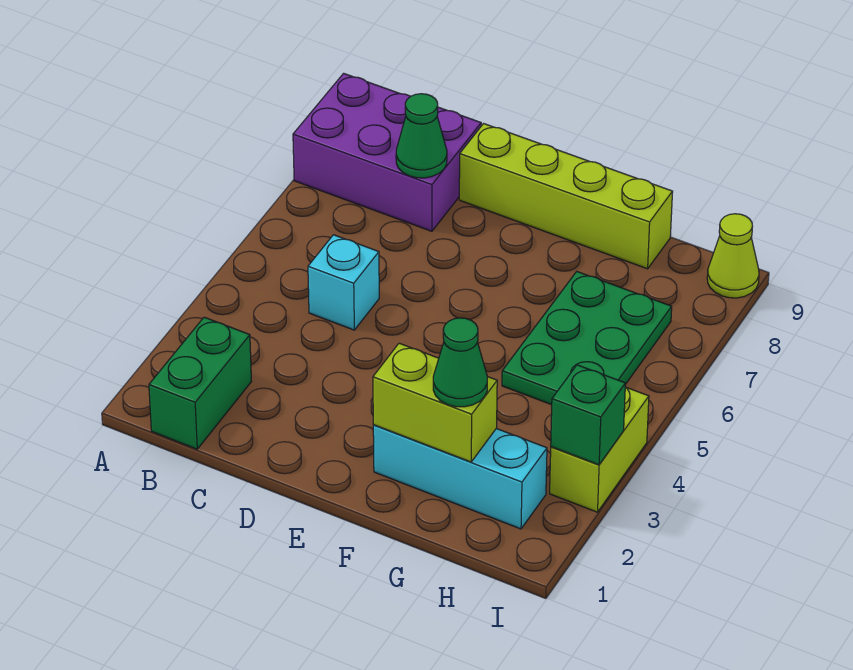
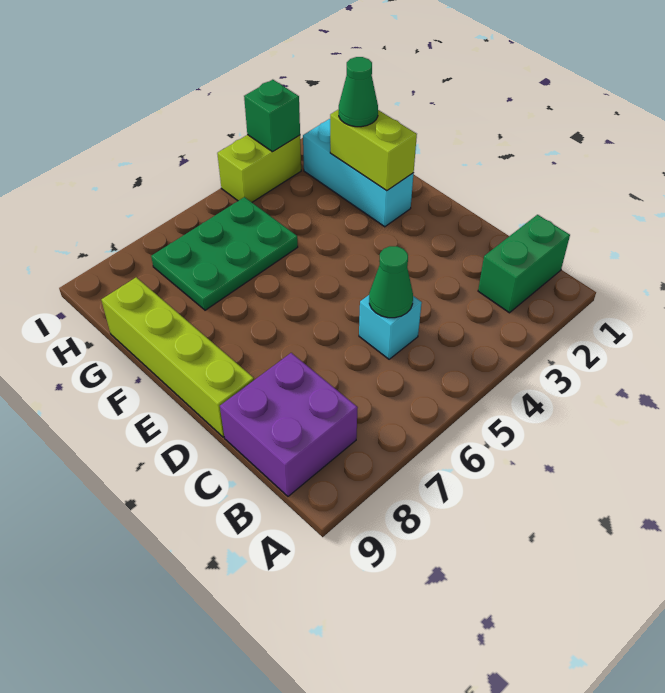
purple 2x3 brick [293,73,481,231] -> purple 2x2 brick [220,353,358,496]
green 1x1 cone [396,94,447,178] -> green 1x1 cone moved to [369,246,413,318]
lime 1x1 cone [707,214,759,298] -> none

